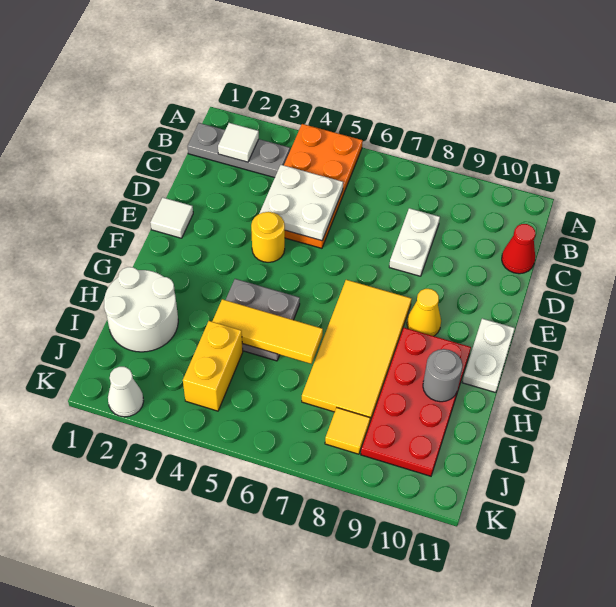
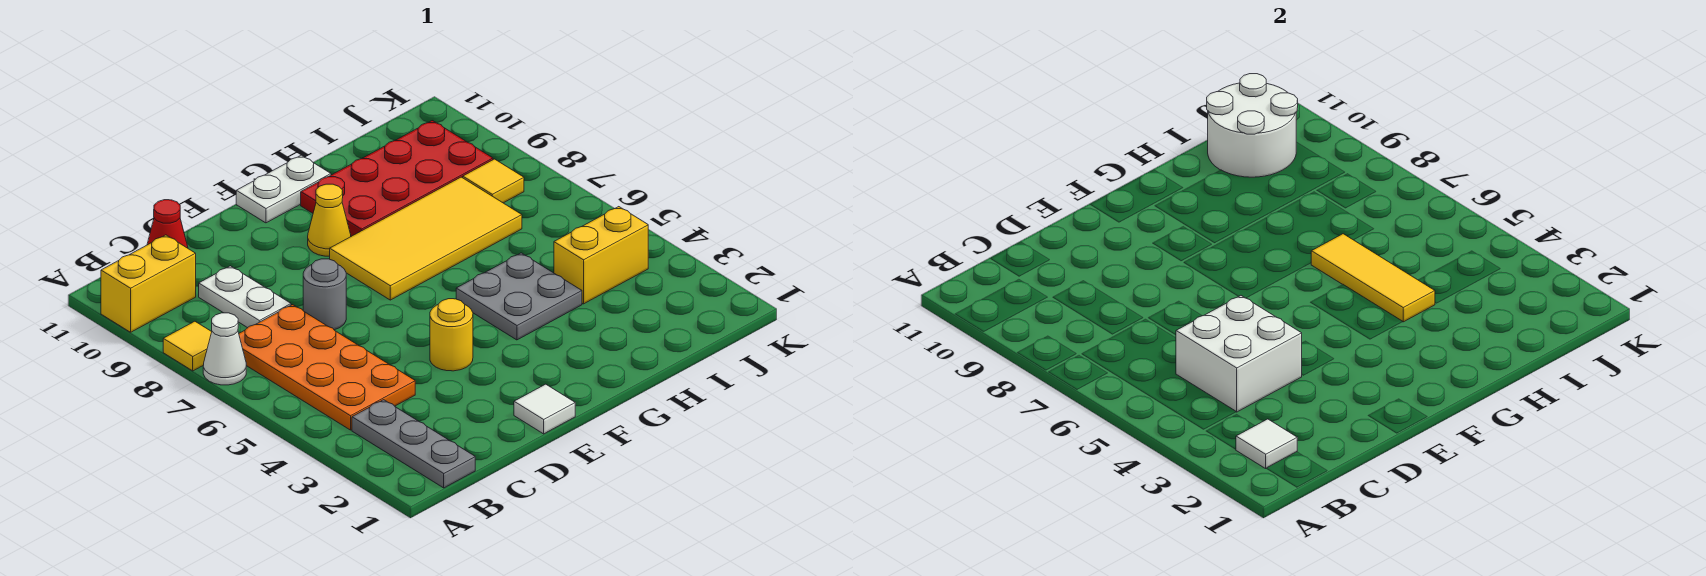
orange 2x4 plate [284,124,363,248] -> orange 2x4 plate turned to [239,305,415,430]
none -> yellow 1x1 tile [163,321,212,371]
none -> yellow 1x2 brick [101,235,196,332]
white 2x2 plate [259,165,343,241] -> white 2x2 brick [1176,296,1302,412]
white 1x2 plate [389,208,440,276] -> white 1x2 plate turned to [199,266,291,328]
white 2x2 round brick [104,267,178,352] -> white 2x2 round brick moved to [1207,74,1298,177]
grey 1x1 round brick [423,349,463,402] -> grey 1x1 round brick moved to [303,259,346,330]
white 1x1 cone [108,367,144,417] -> white 1x1 cone moved to [203,313,246,385]

